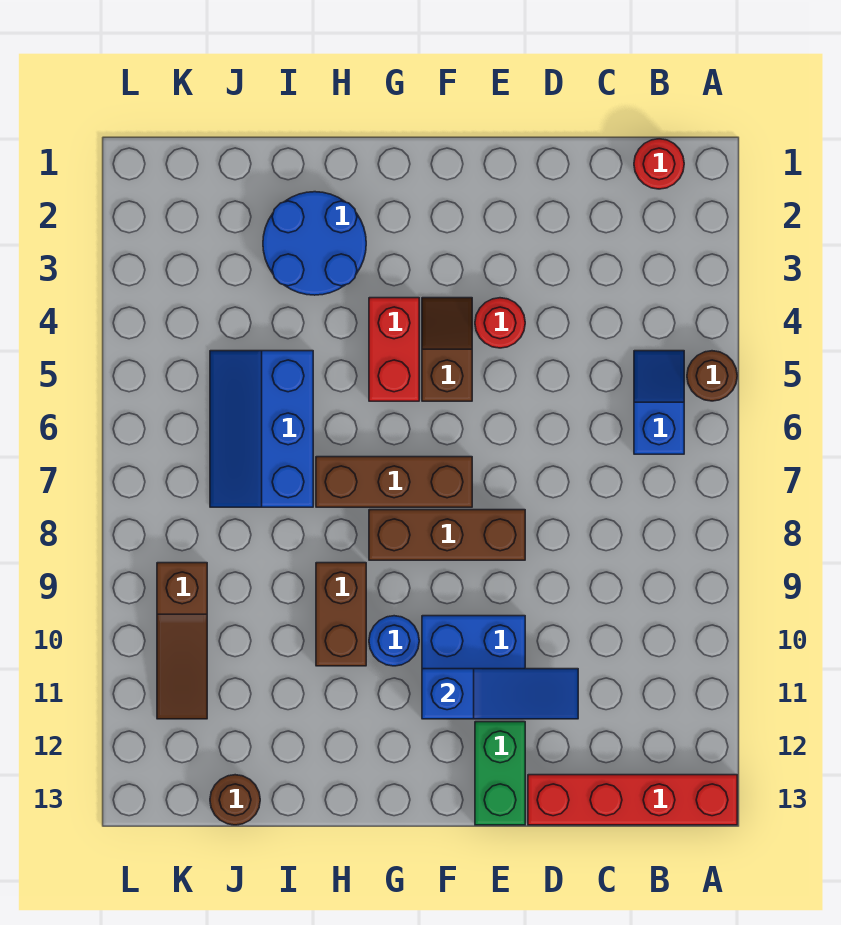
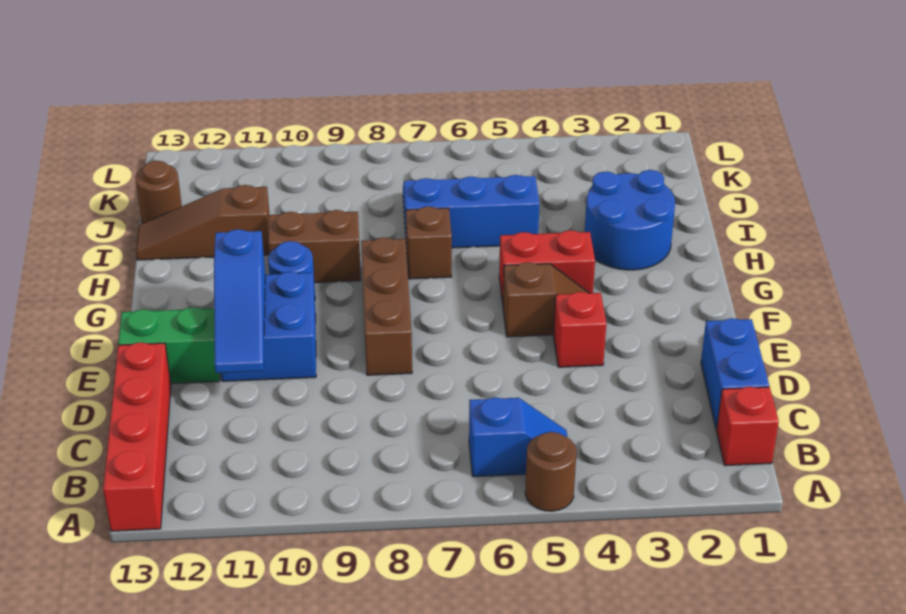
red 1x1 round brick [634,139,684,189] -> red 1x1 brick [717,387,779,466]
none -> blue 1x2 brick [701,318,769,429]
red 1x1 round brick [475,298,525,348] -> red 1x1 brick [554,292,606,367]
brown 1x3 brick [316,457,472,507] -> brown 1x1 brick [406,206,452,279]
brown 1x3 slope [157,563,207,719] -> brown 1x3 slope moved to [136,185,269,260]

